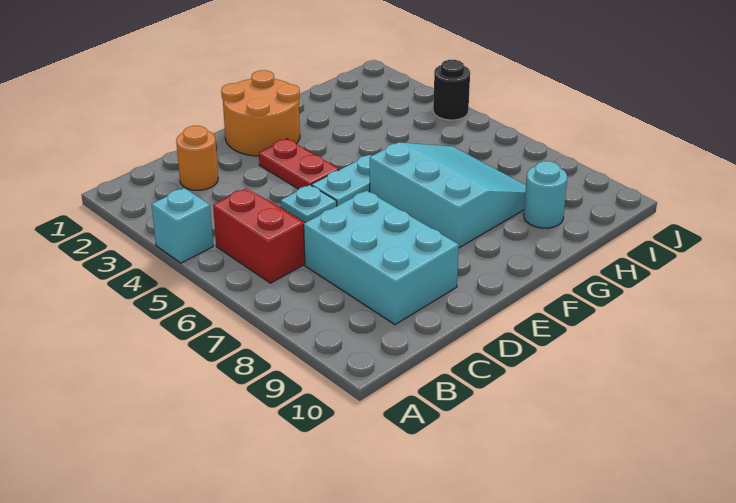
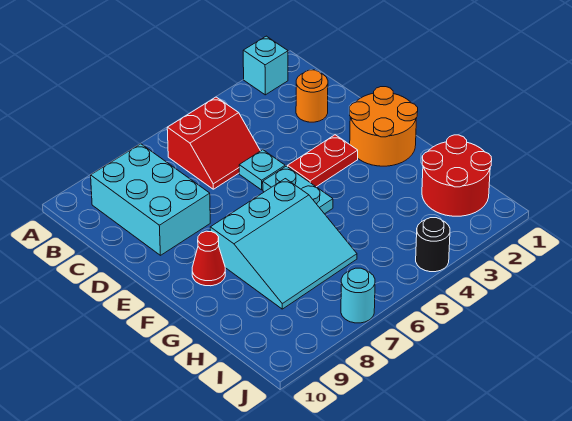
cyan 1x1 brick [152,188,213,263] -> cyan 1x1 brick moved to [243,36,288,95]
cyan 2x3 brick [304,191,459,325] -> cyan 2x3 brick turned to [91,144,210,255]
none -> red 1x1 cone [192,231,225,286]
none -> red 2x2 round brick [422,135,492,216]
cyan 1x1 round brick [524,161,567,228] -> cyan 1x1 round brick moved to [341,268,375,323]

